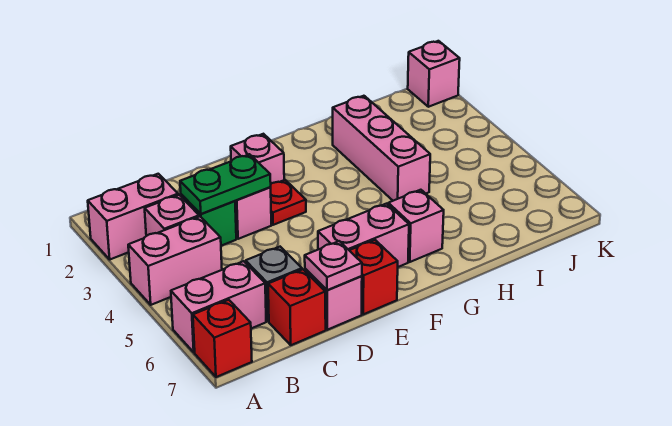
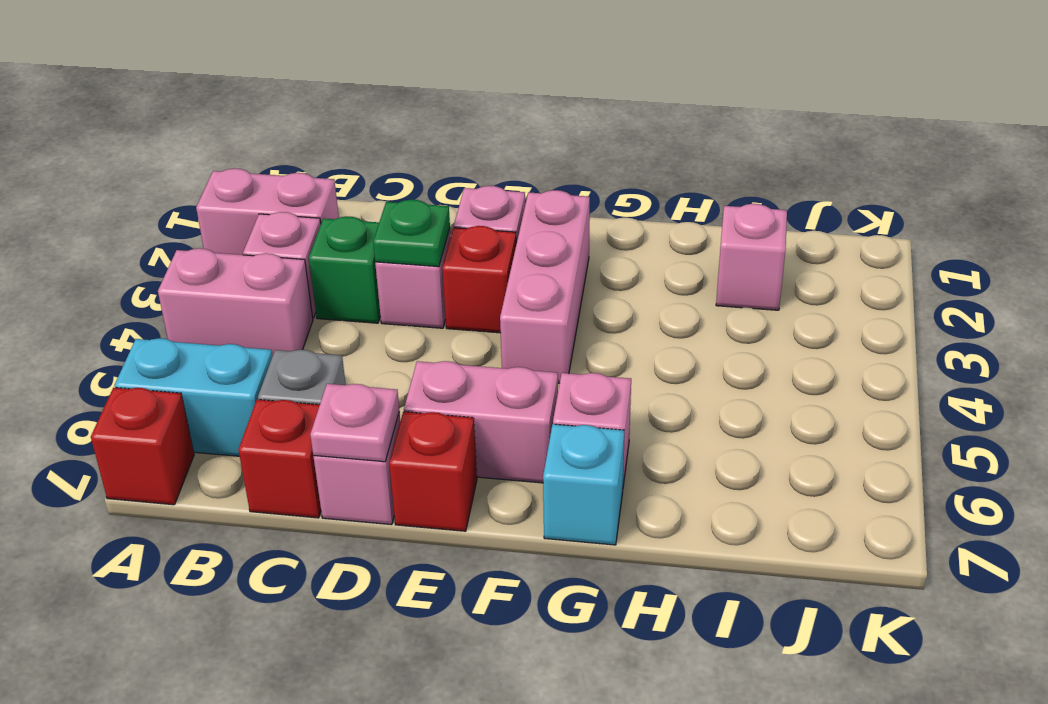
pink 1x2 brick [171,261,266,352] -> cyan 1x2 brick [115,338,273,456]
green 1x2 plate [180,154,271,214] -> green 1x1 plate [373,200,450,267]
red 1x1 plate [271,180,306,225] -> red 1x1 brick [442,226,516,333]
none -> cyan 1x1 brick [543,424,624,545]
pink 1x3 brick [333,96,430,201] -> pink 1x3 brick moved to [500,190,590,383]
pink 1x1 brick [408,41,460,107] -> pink 1x1 brick moved to [716,204,787,310]

